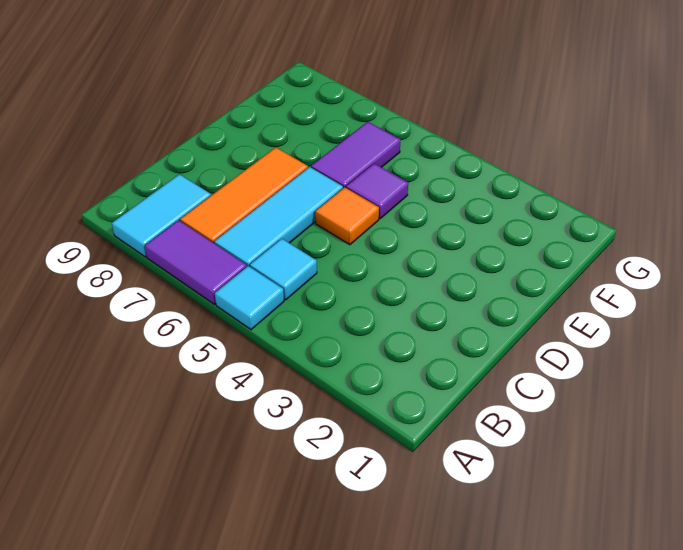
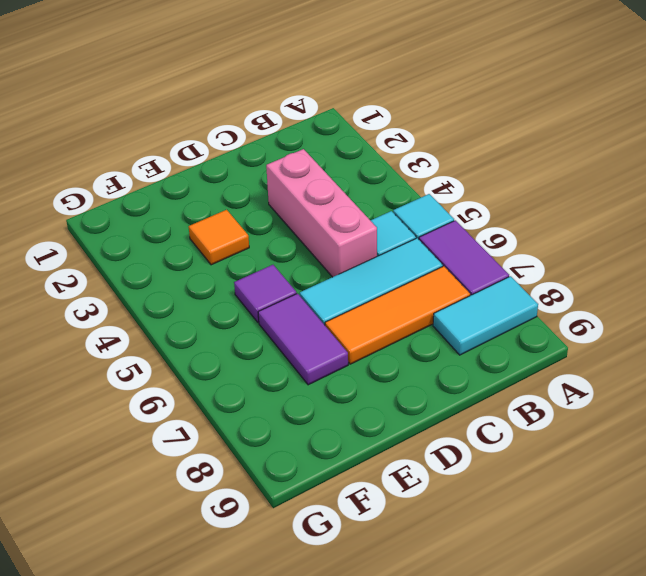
none -> pink 1x3 brick [266,149,377,277]
orange 1x1 tile [315,187,379,245] -> orange 1x1 tile moved to [189,210,249,265]
purple 1x2 tile [311,122,400,188] -> purple 1x2 tile turned to [258,294,348,385]

